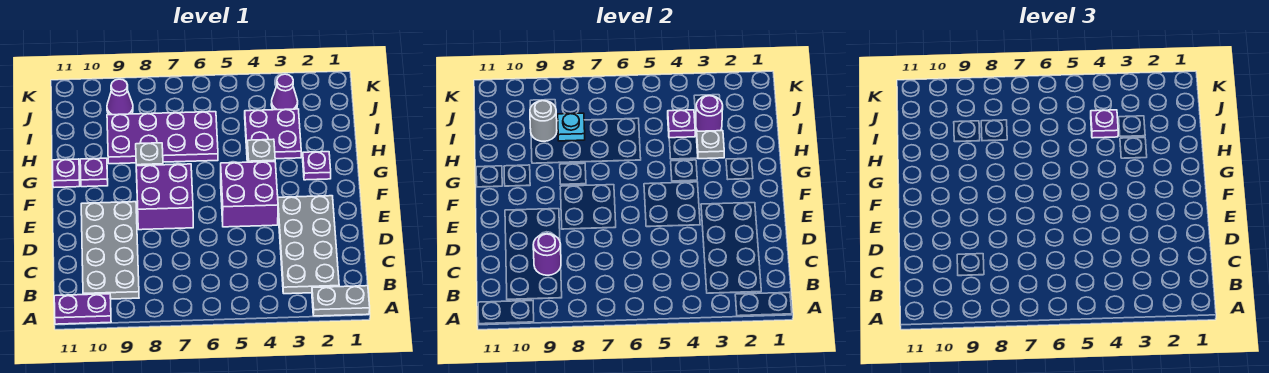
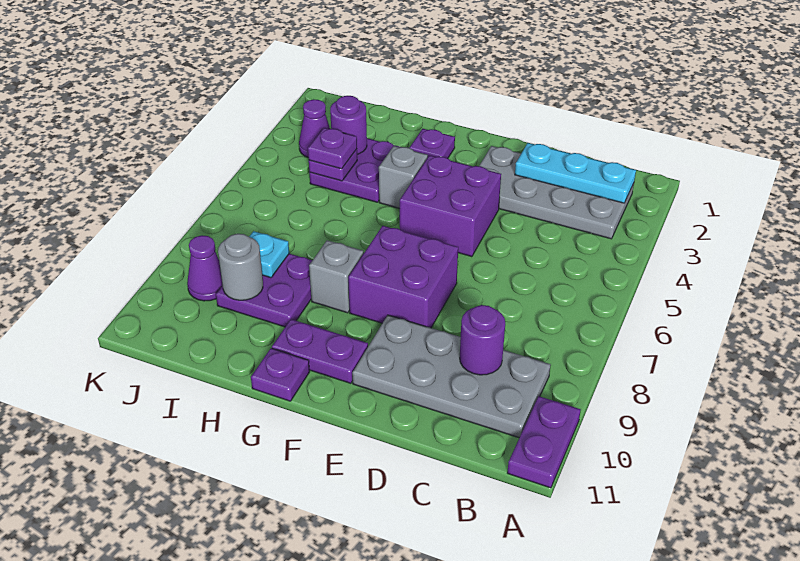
grey 1x2 plate [312,286,370,316] -> none
none -> cyan 1x3 plate [515,143,636,203]
purple 1x1 plate [80,158,108,187] -> purple 1x2 plate [272,319,368,383]
grey 1x1 plate [697,131,724,159] -> none
purple 2x4 plate [107,112,218,164] -> purple 2x2 plate [216,254,312,327]

